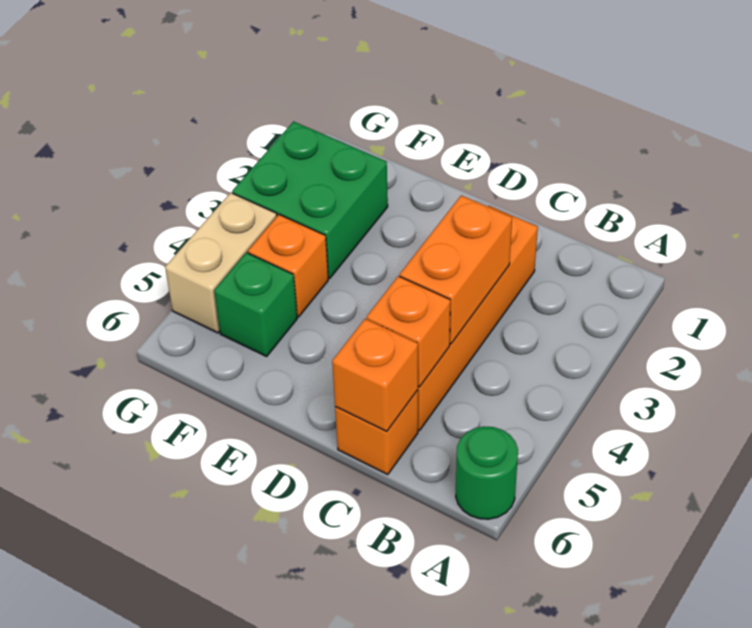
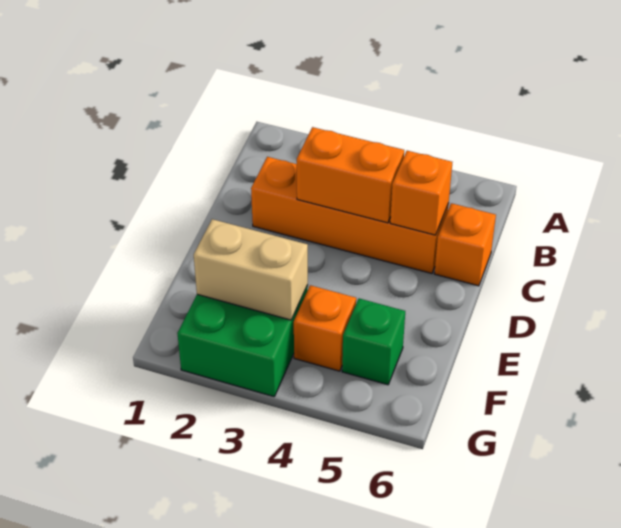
green 1x1 round brick [456,427,518,519] -> none
orange 1x1 brick [332,319,418,431] -> none
tan 1x2 brick [165,193,277,333] -> tan 1x2 brick moved to [194,219,308,320]

